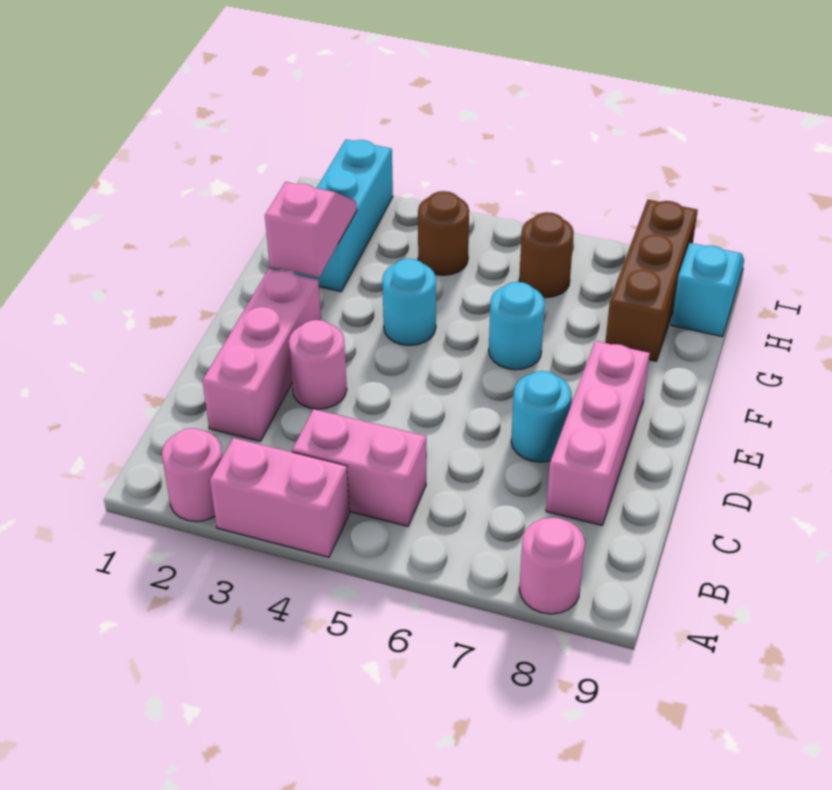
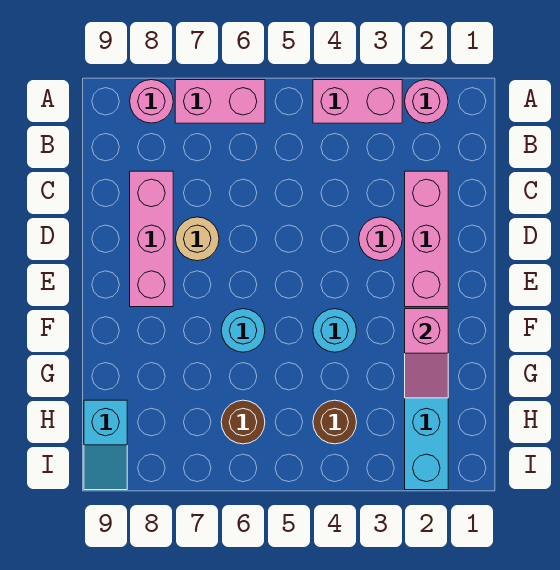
pink 1x2 brick [292,409,426,526] -> pink 1x2 brick moved to [175,80,265,123]
cyan 1x1 round brick [511,371,571,462] -> tan 1x1 round brick [176,217,219,261]
brown 1x3 brick [605,200,698,361] -> none

